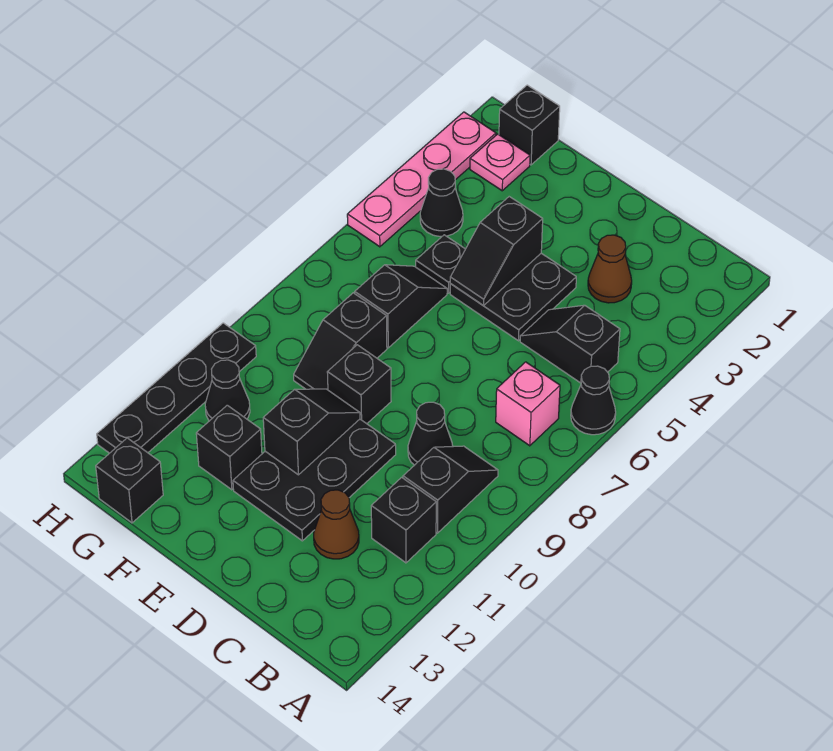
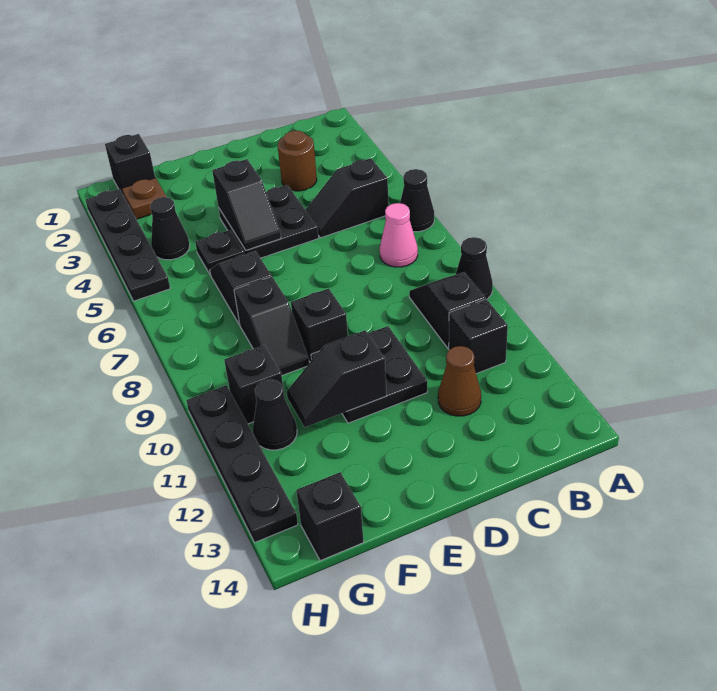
pink 1x1 brick [496,362,560,446] -> pink 1x1 cone [380,203,418,267]
brown 1x1 cone [588,235,632,303] -> brown 1x1 round brick [278,131,317,191]
black 1x1 cone [408,402,453,465] -> black 1x1 cone moved to [456,237,493,299]
black 2x3 plate [233,419,396,541] -> black 2x2 plate [311,326,427,423]
black 1x2 slope [263,389,360,475] -> black 1x2 slope turned to [287,330,387,427]
black 1x1 brick [196,405,262,490] -> black 1x1 brick moved to [224,345,285,424]
pink 1x1 plate [470,134,530,191] -> brown 1x1 plate [122,178,167,219]
pink 1x4 plate [347,112,496,247] -> black 1x4 plate [86,189,170,301]

